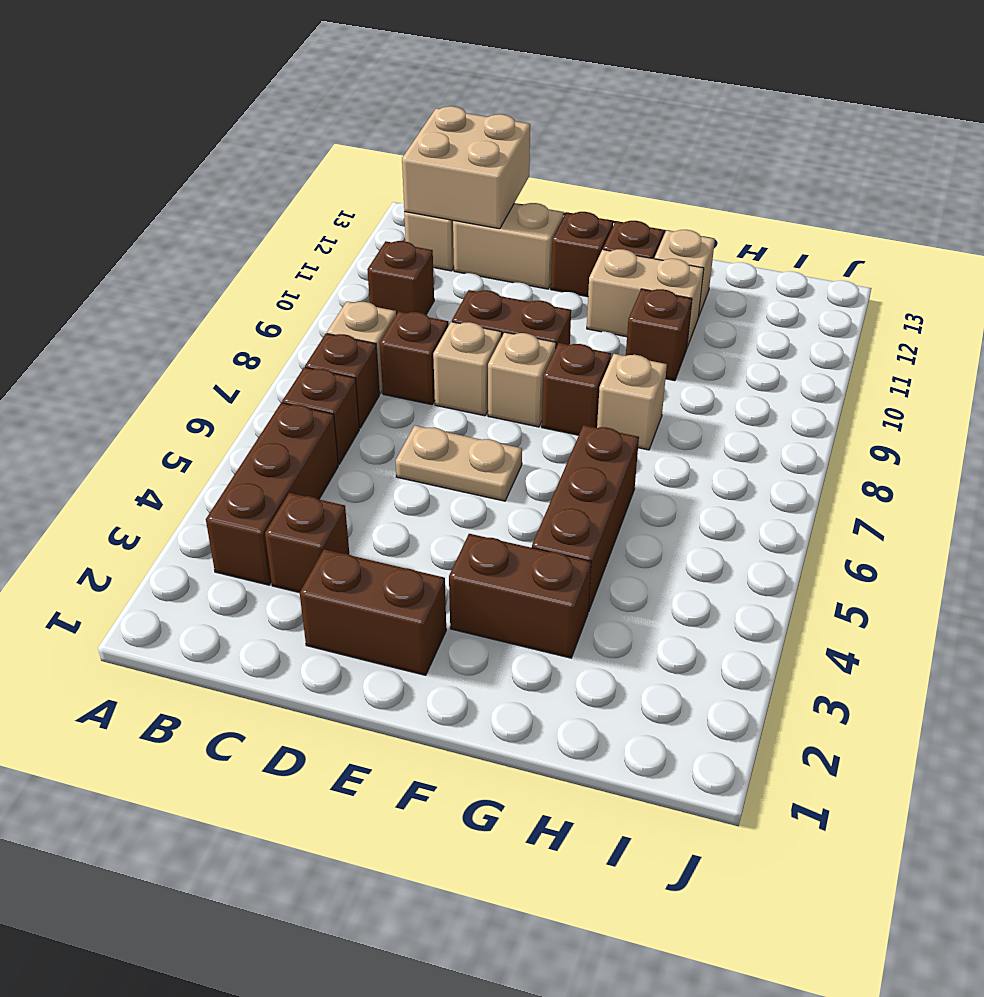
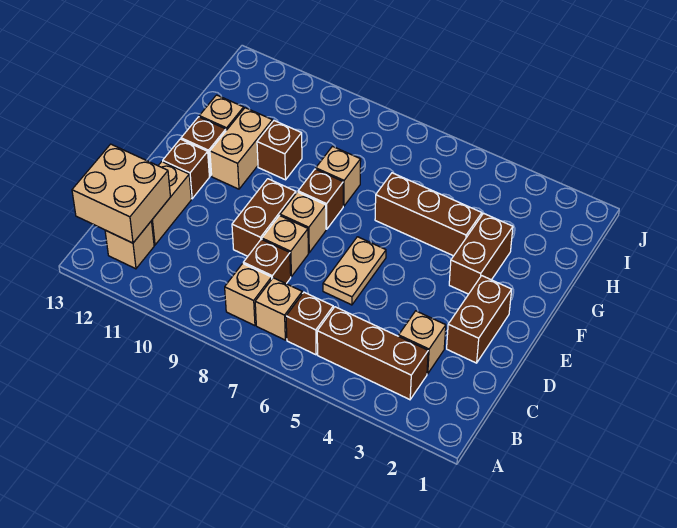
brown 1x1 brick [305,334,379,428] -> tan 1x1 brick [255,278,302,340]
brown 1x1 brick [367,241,434,315] -> none
brown 1x1 brick [265,493,349,593] -> tan 1x1 brick [399,311,446,374]

